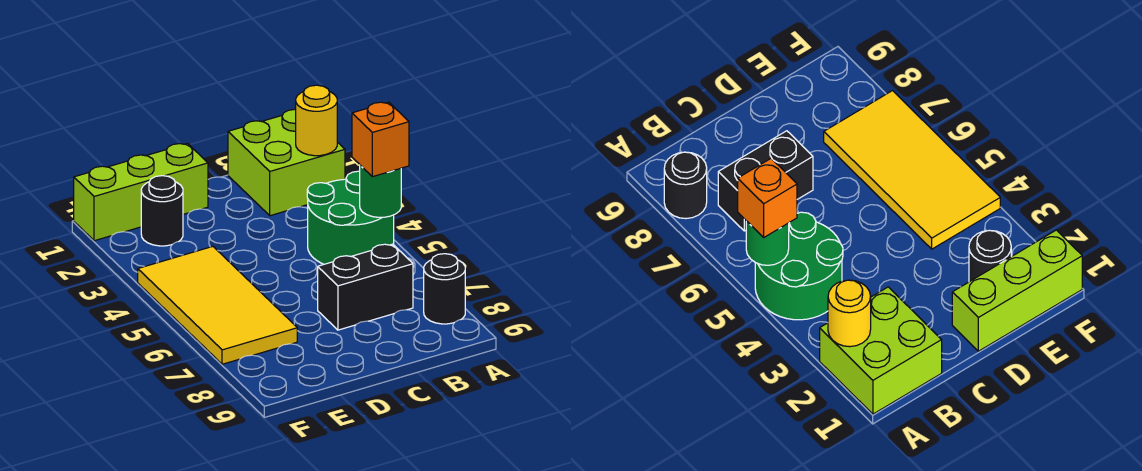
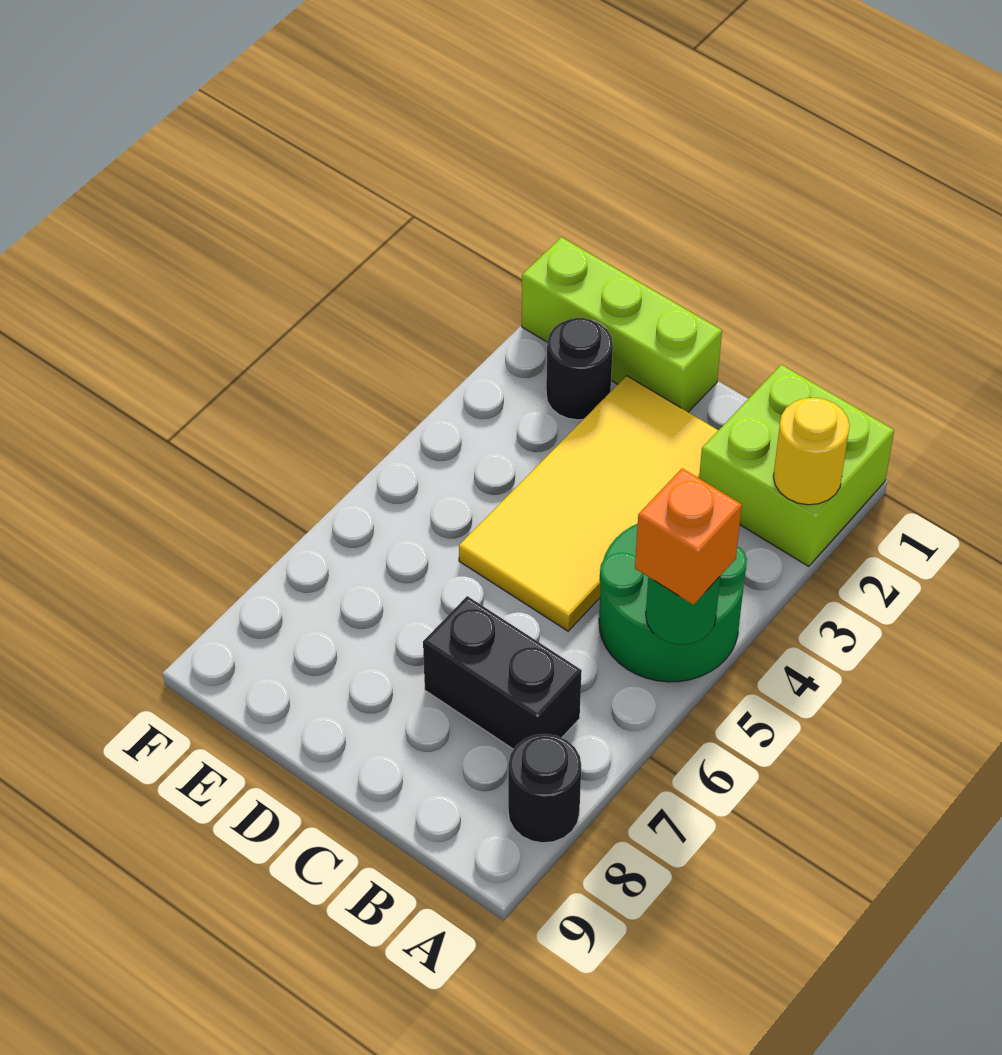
yellow 2x4 tile [138,247,297,364] -> yellow 2x4 tile moved to [459,376,718,631]

